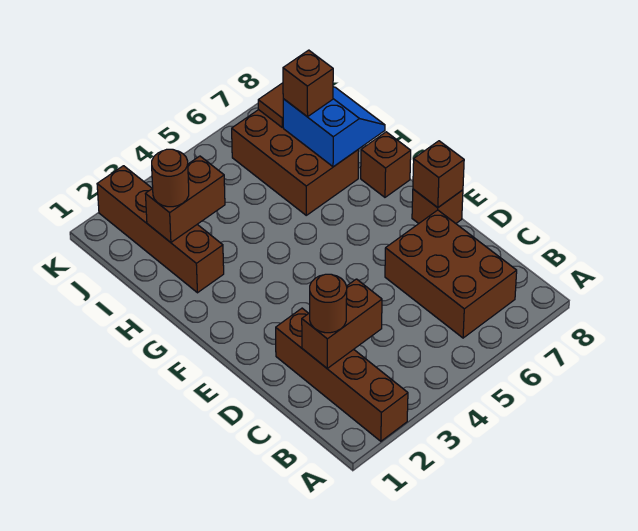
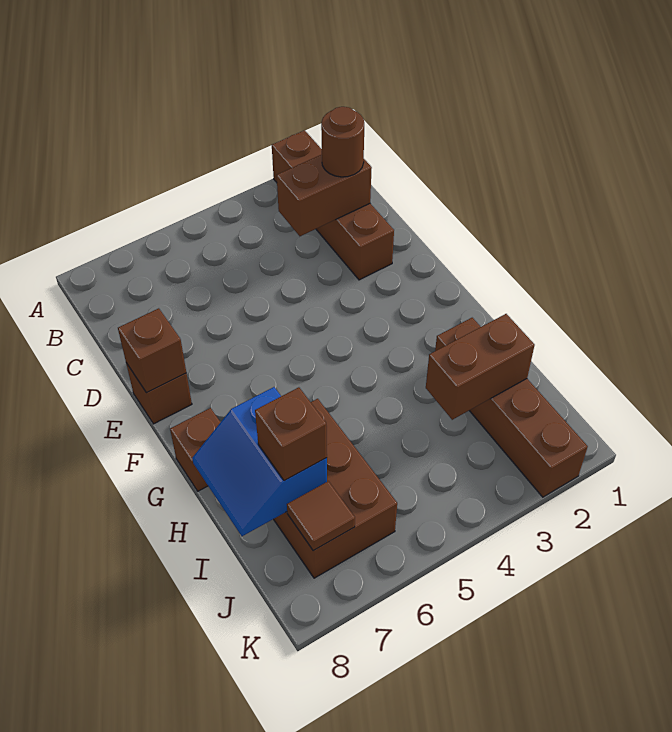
brown 2x3 brick [385,210,517,338] -> none
brown 1x1 round brick [152,149,189,207] -> none

